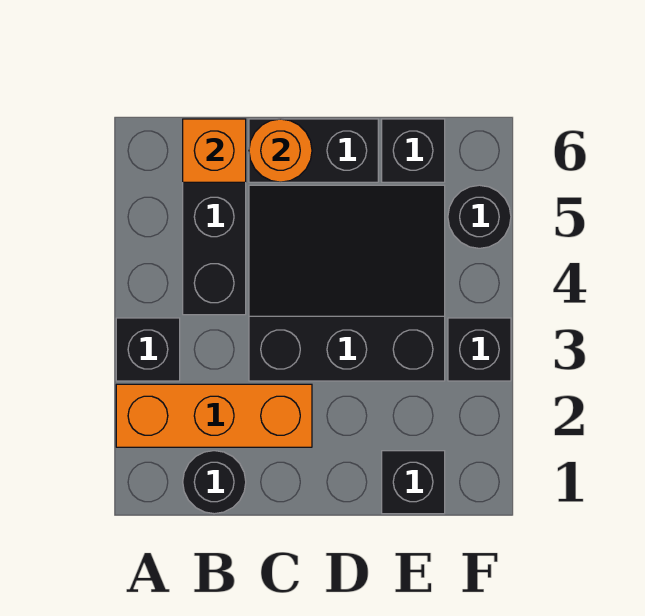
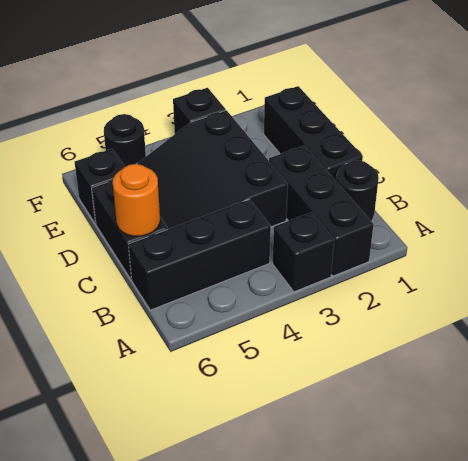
orange 1x3 brick [116,384,312,447] -> black 1x3 brick [269,146,374,276]
orange 1x1 brick [183,119,246,182] -> none
black 1x1 brick [382,451,445,514] -> black 1x3 brick [264,86,363,181]

